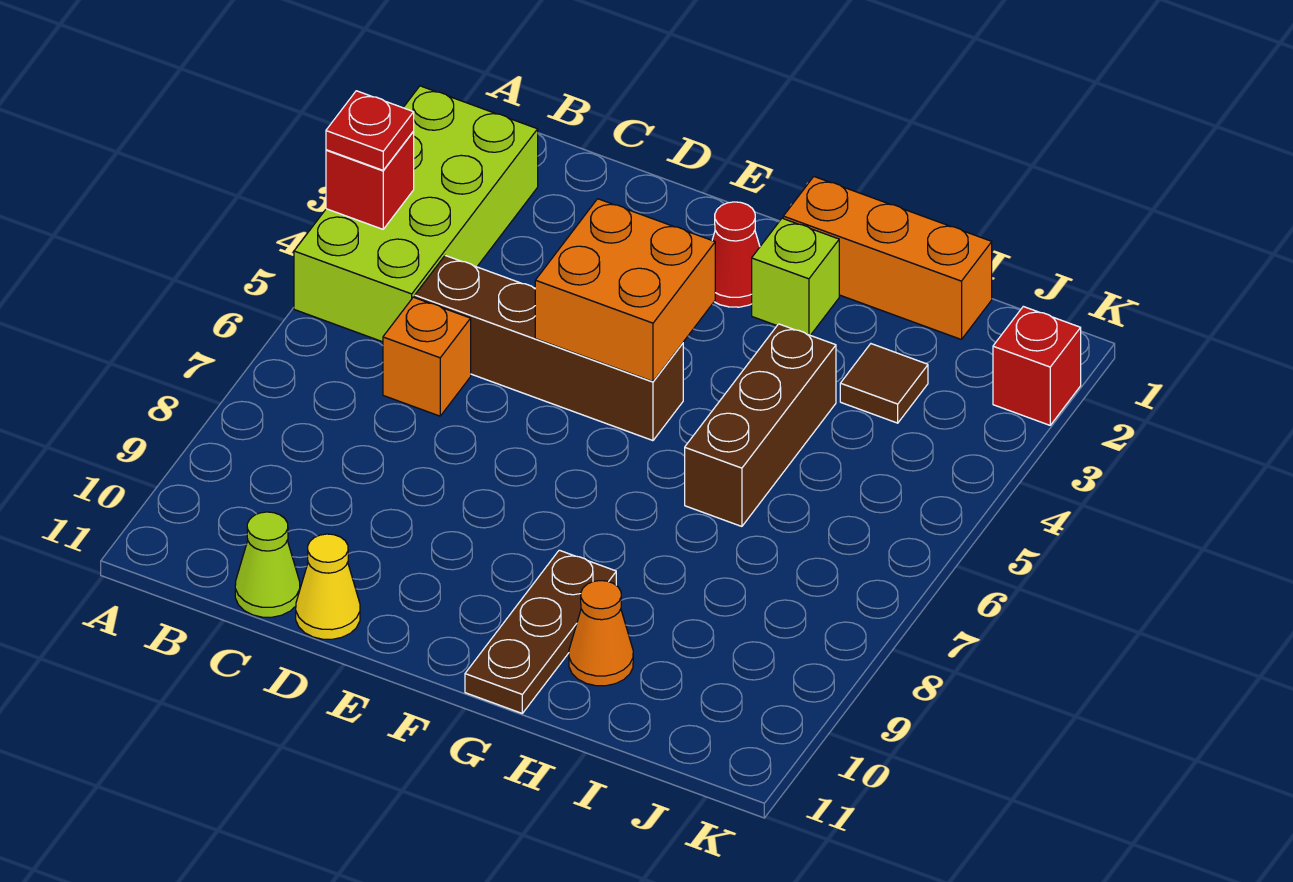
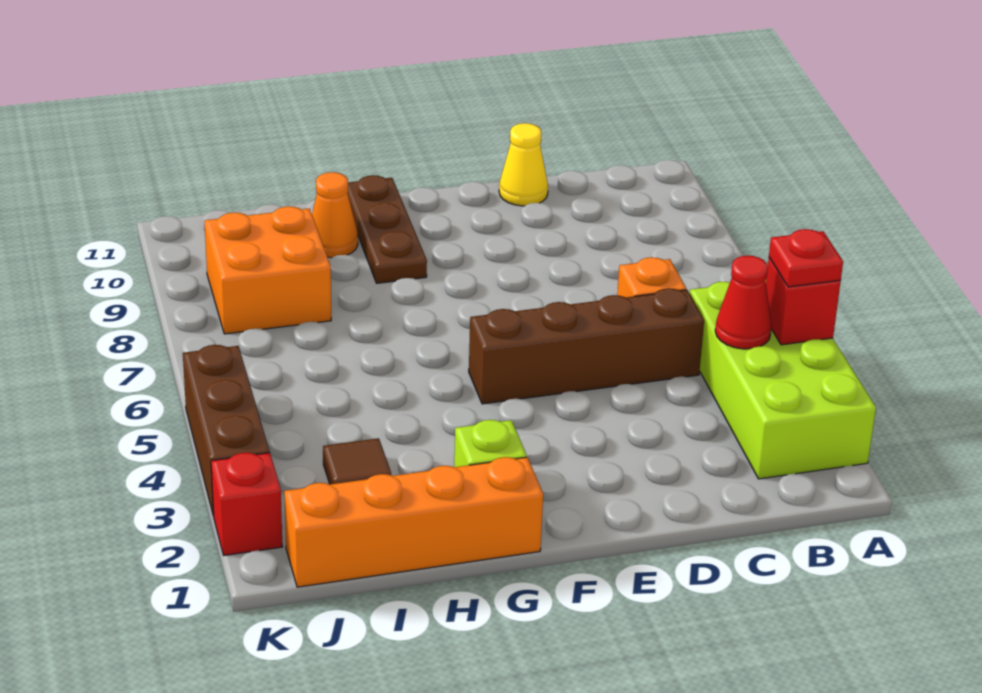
lime 1x1 cone [235,512,300,617] -> none
orange 2x2 brick [535,199,715,381] -> orange 2x2 brick moved to [204,206,331,334]
red 1x1 cone [712,202,760,307] -> red 1x1 cone moved to [715,256,772,349]
orange 1x3 brick [783,177,992,340] -> orange 1x4 brick [284,457,543,587]
brown 1x3 brick [685,324,836,526] -> brown 1x3 brick moved to [183,345,270,516]

